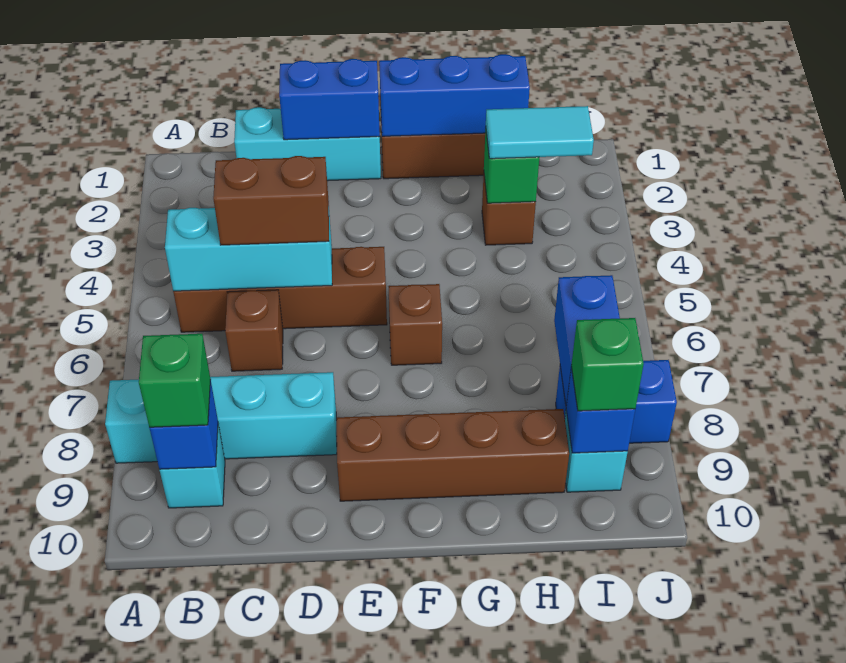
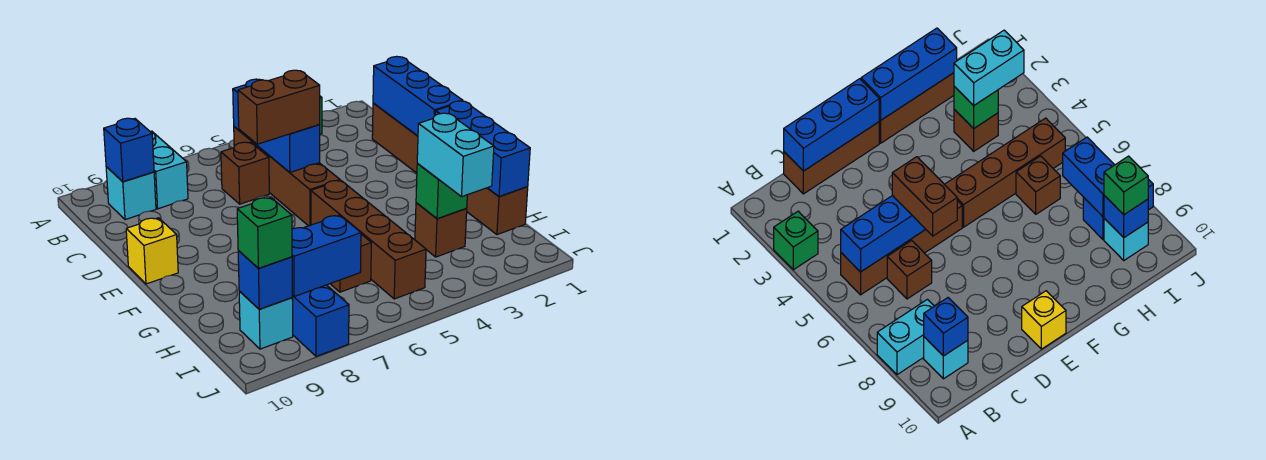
cyan 1x4 brick [105,372,337,463] -> cyan 1x2 brick [151,131,188,209]
cyan 1x3 brick [165,208,332,291] -> blue 1x3 brick [233,79,320,172]
green 1x1 brick [139,334,211,427] -> green 1x1 brick moved to [774,211,818,270]
cyan 1x3 brick [234,107,381,181] -> brown 1x3 brick [372,103,418,173]
brown 1x2 brick [213,156,329,245] -> brown 1x2 brick turned to [238,70,320,144]
blue 1x2 brick [279,59,380,140] -> blue 1x3 brick [373,56,463,136]
brown 1x4 brick [337,409,569,501] -> brown 1x4 brick moved to [311,180,426,299]
none -> yellow 1x1 brick [126,218,178,284]
brown 1x1 brick [388,284,442,365] -> brown 1x1 brick moved to [330,234,371,292]
cyan 1x2 tile [486,106,594,159] -> cyan 1x2 brick [417,113,494,197]

